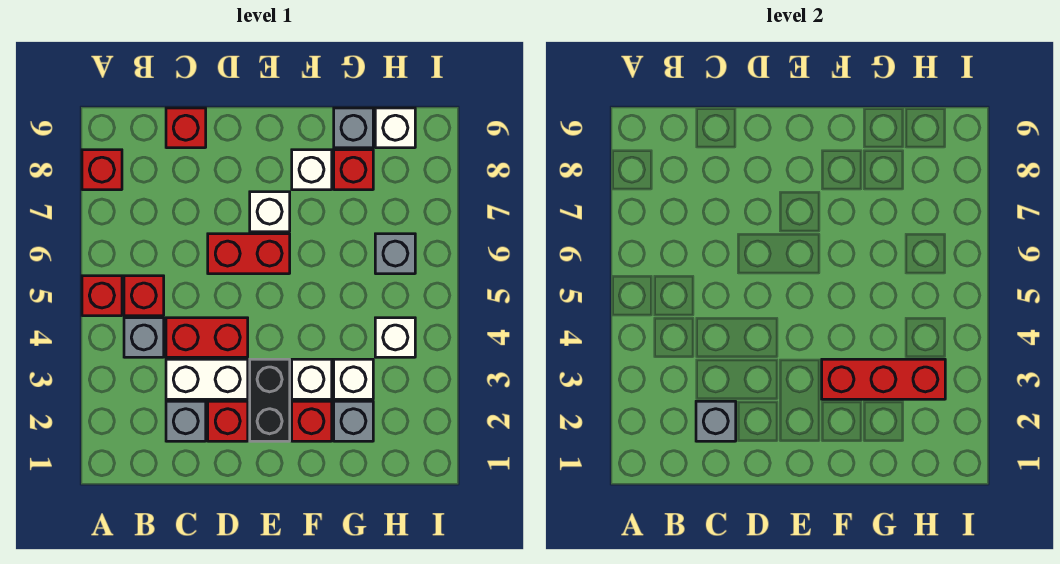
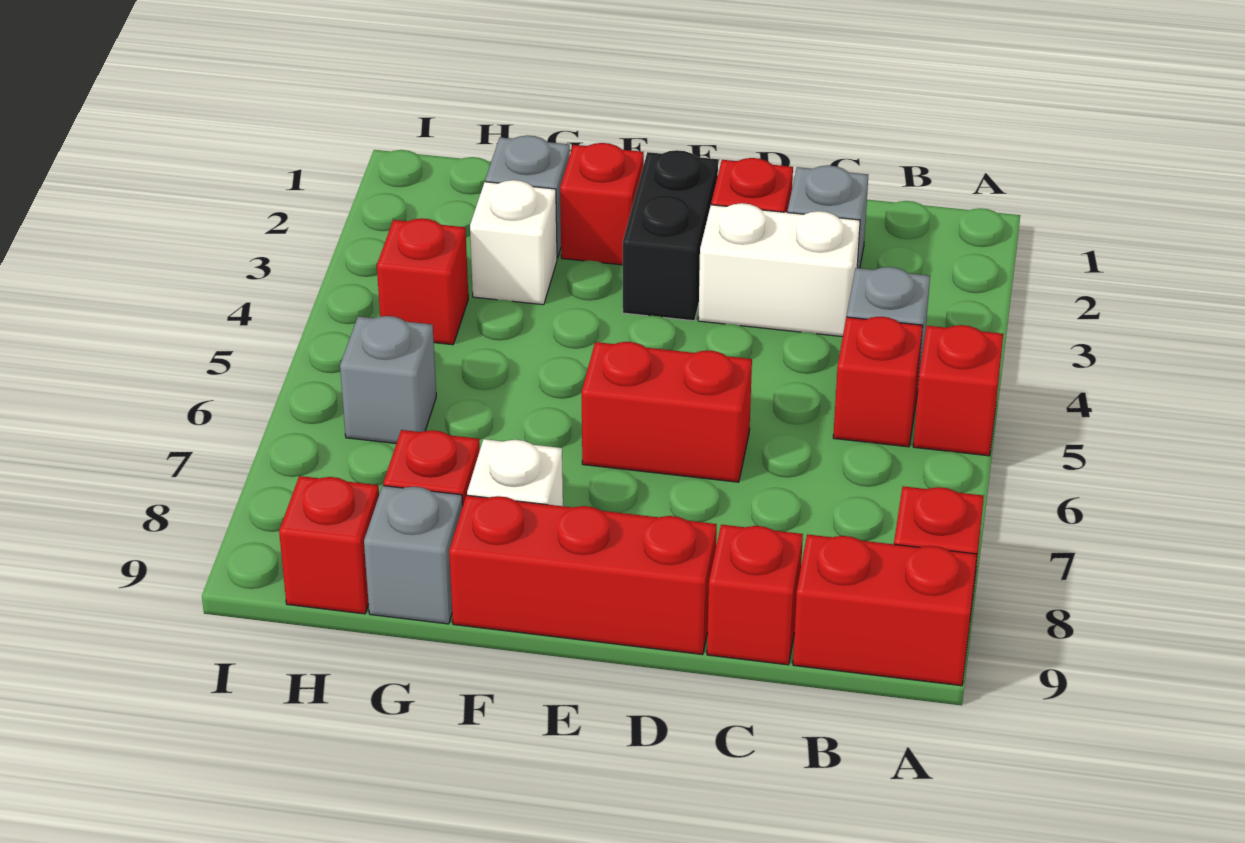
grey 1x1 brick [696,401,736,441] -> none
red 1x2 brick [166,318,248,357] -> red 1x2 brick moved to [793,534,977,686]
white 1x1 brick [250,192,290,232] -> none
white 1x1 brick [292,359,332,399] -> none
red 1x3 brick [822,359,945,399] -> red 1x3 brick moved to [449,495,717,655]
white 1x1 brick [375,318,415,357] -> red 1x1 brick [377,218,468,345]
white 1x1 brick [375,108,415,148] -> red 1x1 brick [279,476,379,614]

